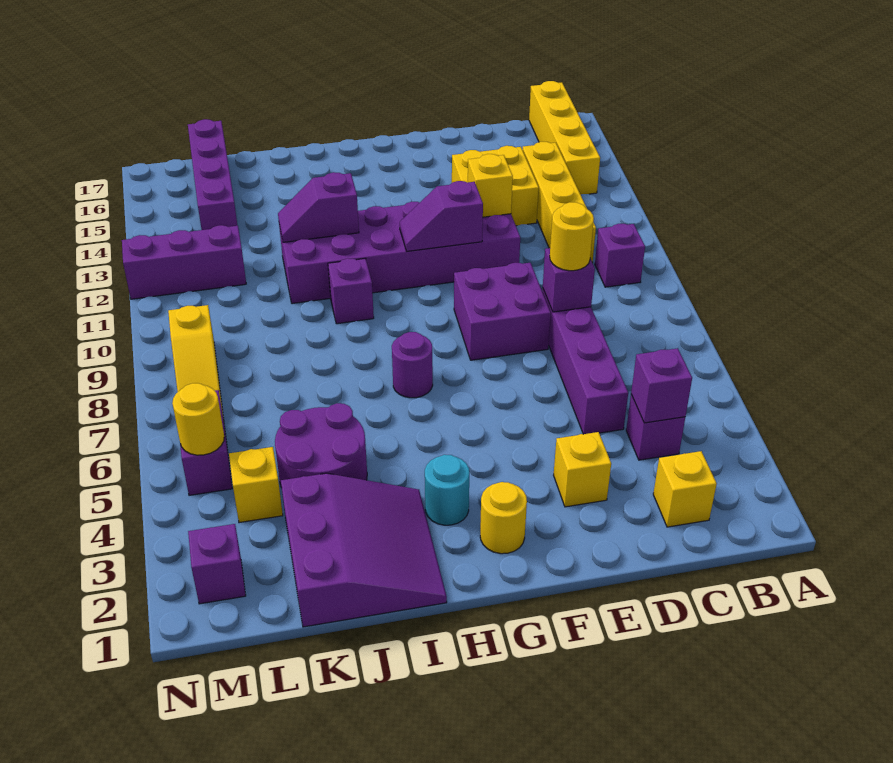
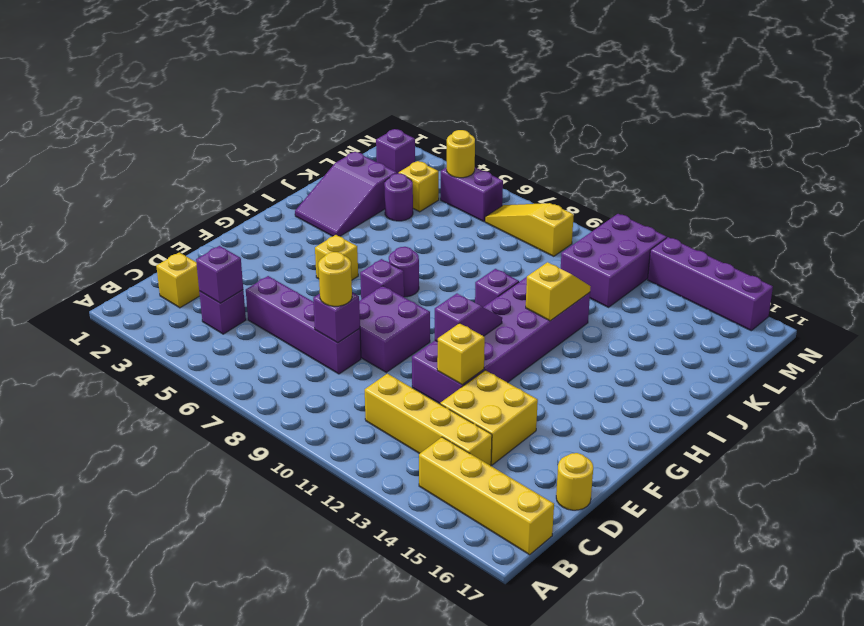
purple 1x1 brick [595,224,645,287] -> purple 1x1 brick moved to [360,259,404,299]
yellow 1x1 brick [554,432,611,507] -> yellow 1x1 brick moved to [315,235,358,280]
yellow 1x1 round brick [480,482,527,554] -> yellow 1x1 round brick moved to [556,453,593,510]
cyan 1x1 round brick [425,455,469,525] -> none
purple 3x3 slope [281,473,447,627] -> purple 2x3 slope [295,152,397,236]
purple 1x2 slope [278,172,359,242] -> yellow 1x2 slope [526,262,591,321]
purple 2x2 round brick [275,403,367,488] -> purple 1x1 round brick [384,174,413,221]
purple 1x3 brick [122,225,246,299] -> purple 2x3 brick [561,214,667,307]
purple 1x4 brick [188,119,237,230] -> purple 1x4 brick moved to [648,237,773,331]

